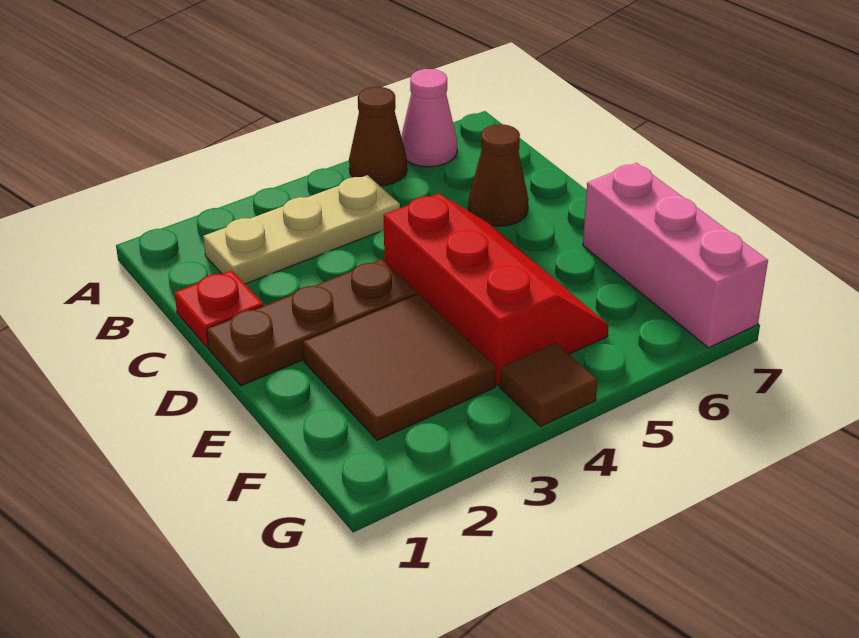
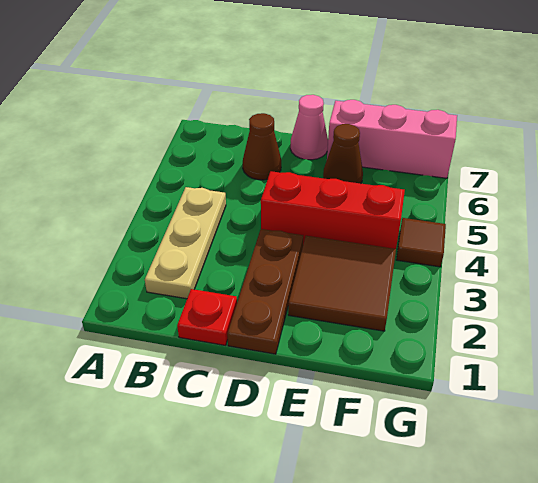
brown 1x1 cone [349,87,407,186] -> brown 1x1 cone moved to [323,124,363,184]
pink 1x1 cone [401,69,457,167] -> pink 1x1 cone moved to [290,95,328,160]

